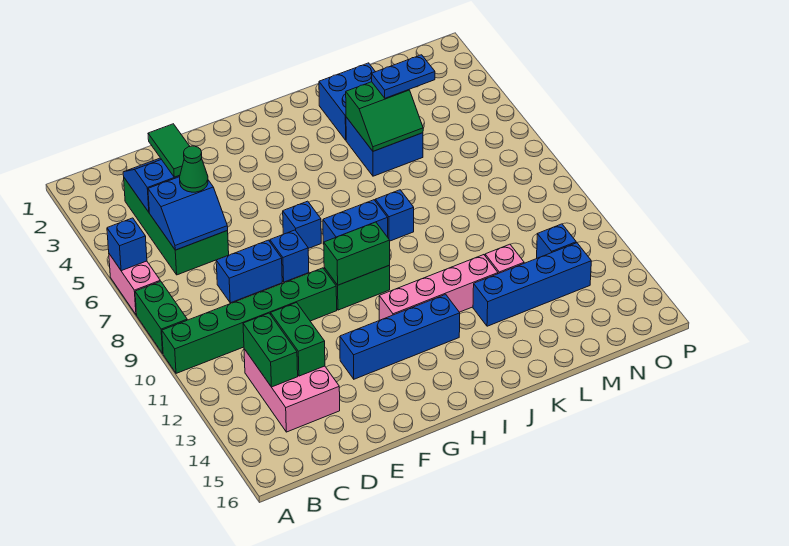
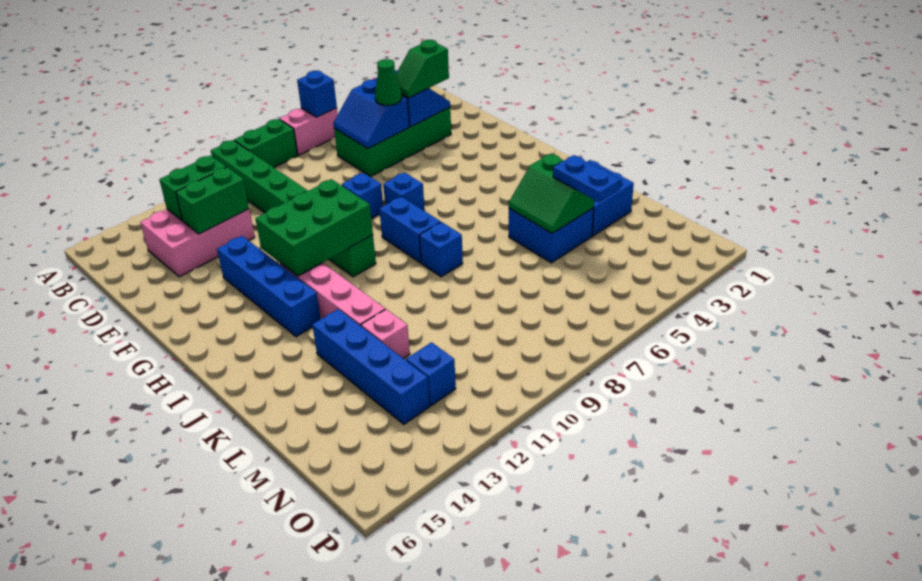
green 1x2 tile [148,124,190,177] -> green 1x2 slope [396,40,449,98]
blue 1x2 brick [216,240,282,303] -> none
green 1x2 brick [324,222,390,285] -> green 2x3 brick [255,179,373,276]

